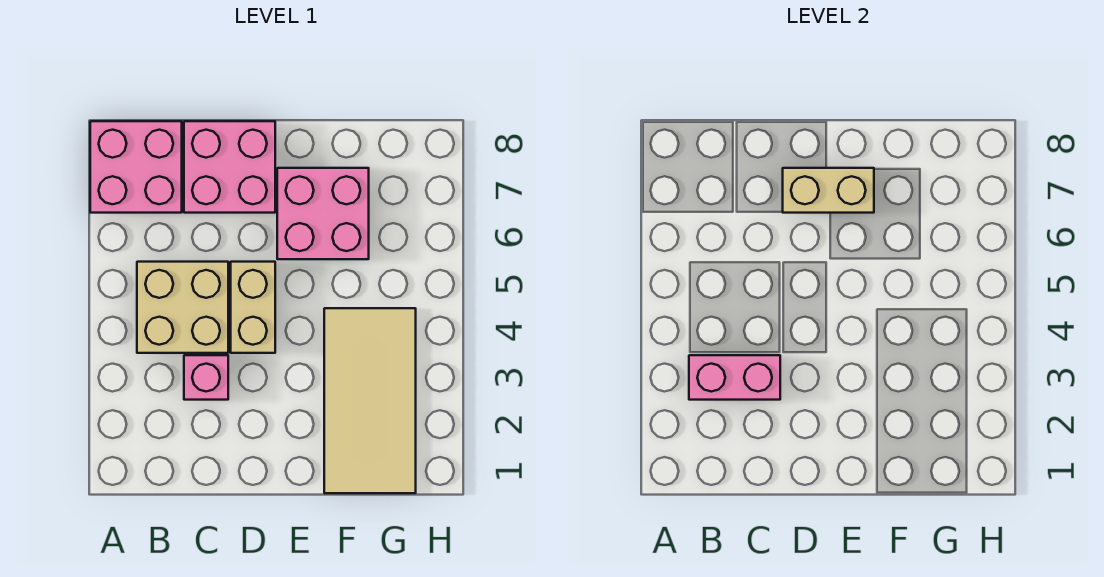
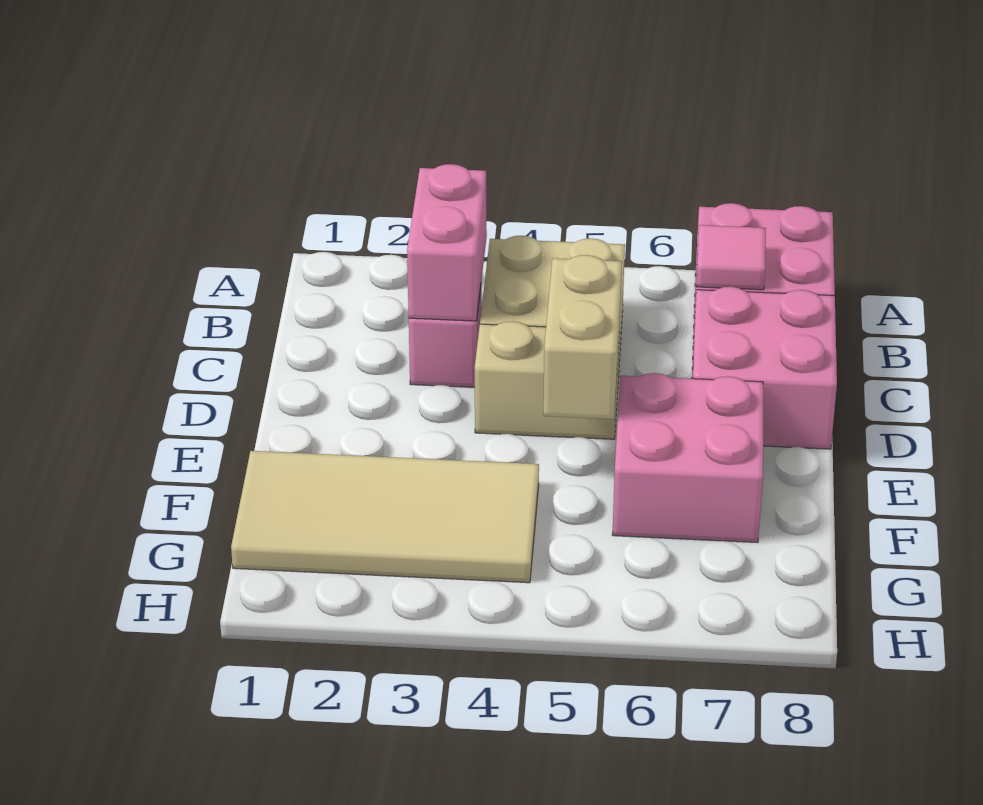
none -> pink 1x1 tile [696,225,766,290]
tan 1x2 brick [783,168,874,213] -> tan 1x2 brick moved to [543,255,622,419]

